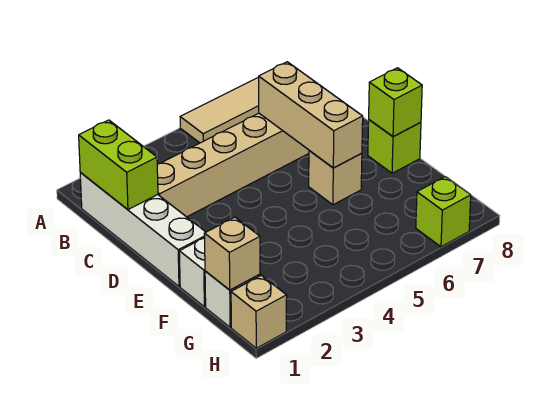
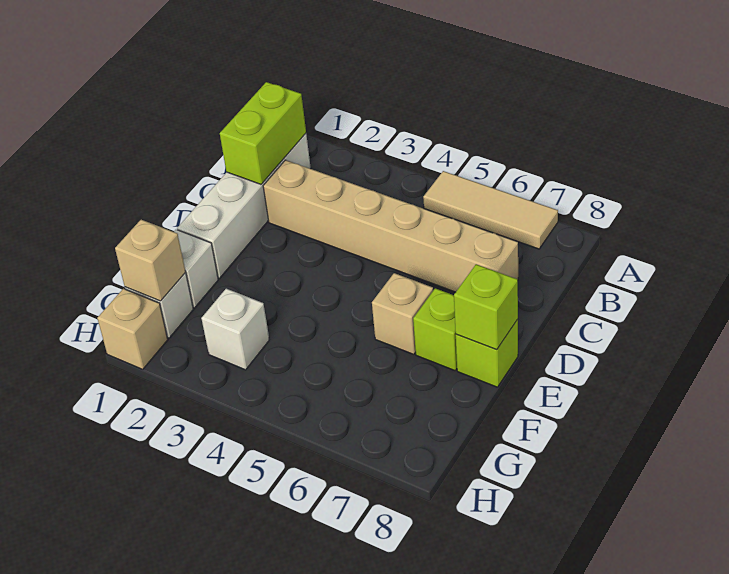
tan 1x3 brick [259,62,363,168] -> none
none -> white 1x1 brick [201,289,269,370]
lime 1x1 brick [416,177,471,247] -> lime 1x1 brick moved to [413,288,457,371]

